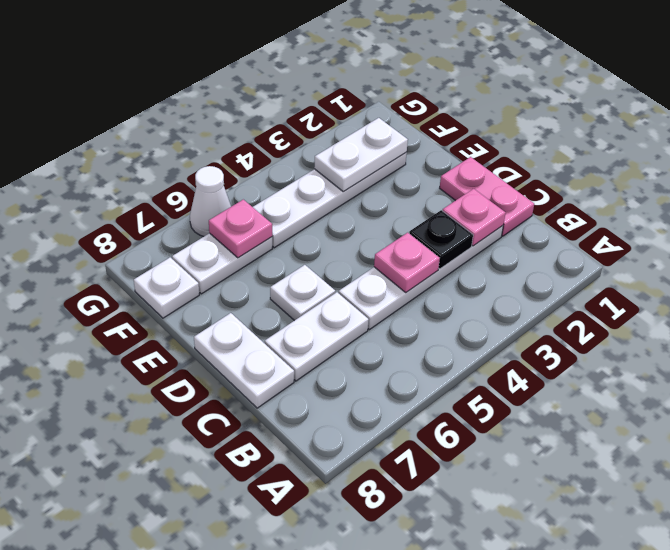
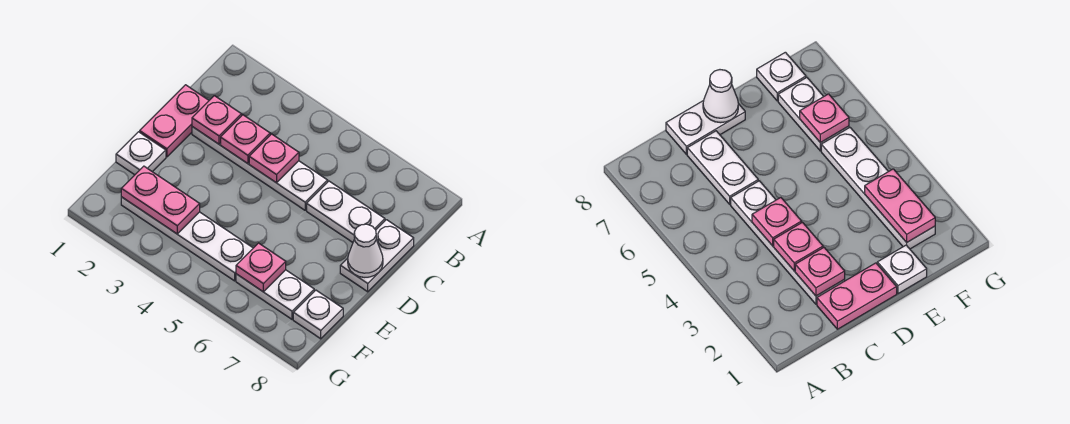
black 1x1 plate [409,210,473,269] -> pink 1x1 plate [221,115,270,164]
white 1x1 plate [270,265,335,321] -> white 1x1 plate moved to [116,132,166,175]
white 1x2 plate [314,118,408,192] -> pink 1x2 plate [121,166,200,234]
white 1x1 cone [190,166,231,236] -> white 1x1 cone moved to [348,224,383,277]

